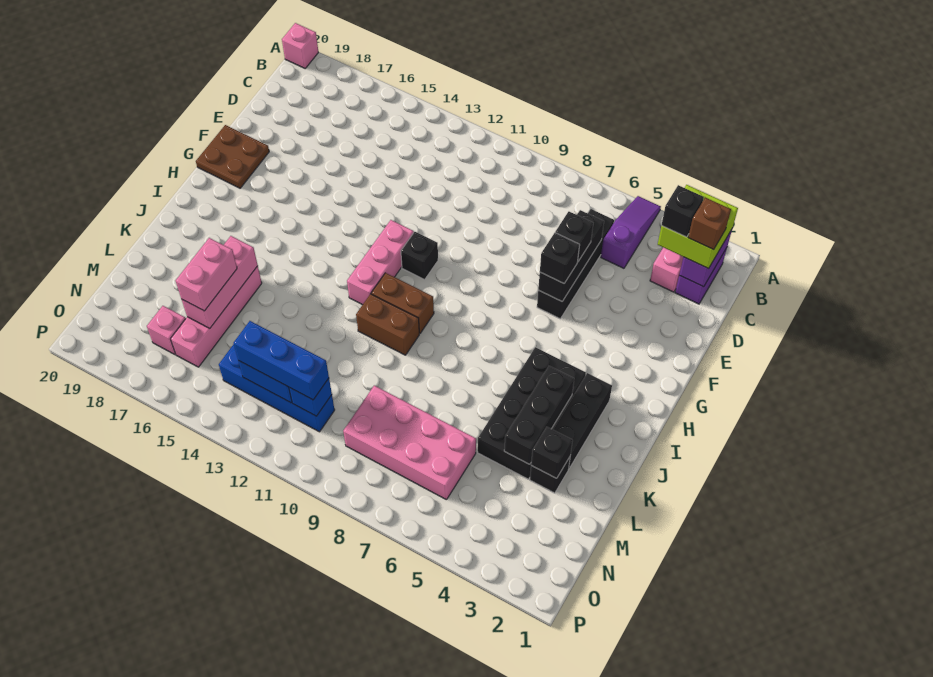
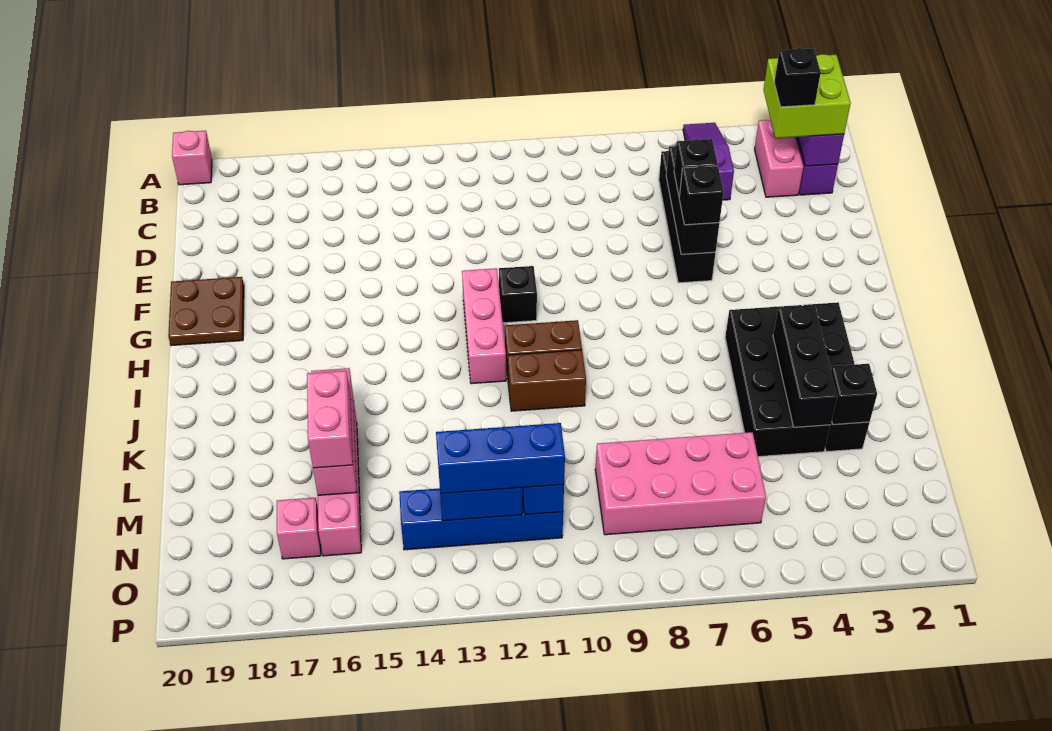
brown 1x1 brick [688,198,731,250] -> none

